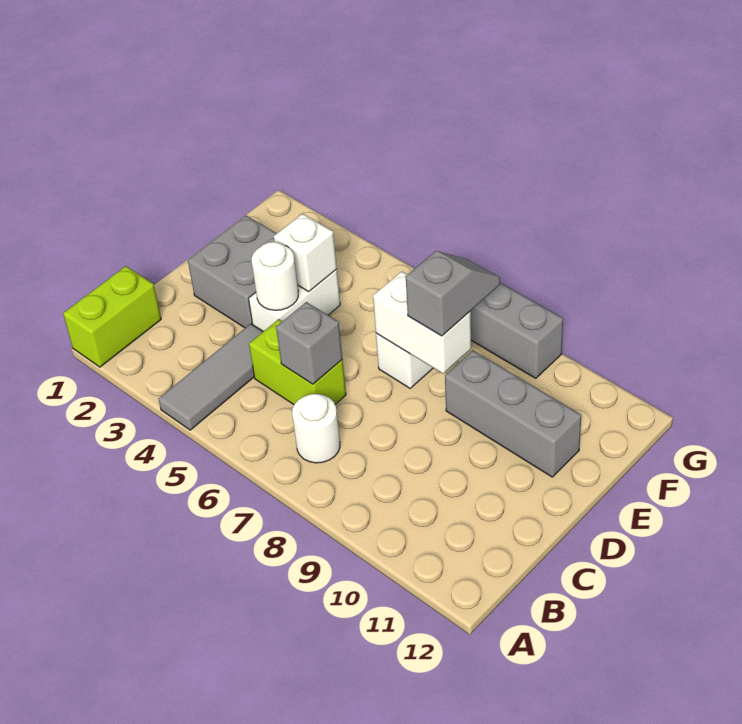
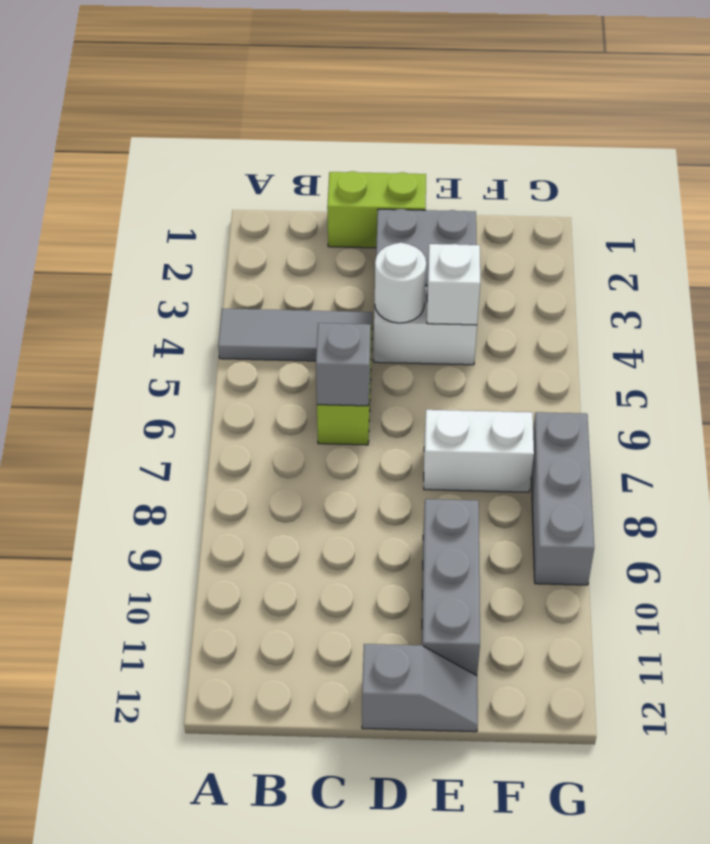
lime 1x2 brick [63,266,161,367] -> lime 1x2 brick moved to [327,171,426,248]
white 1x1 round brick [292,394,340,463] -> none
white 1x2 brick [373,271,471,374] -> none
grey 1x2 slope [406,251,500,336] -> grey 1x2 slope moved to [362,644,478,732]

